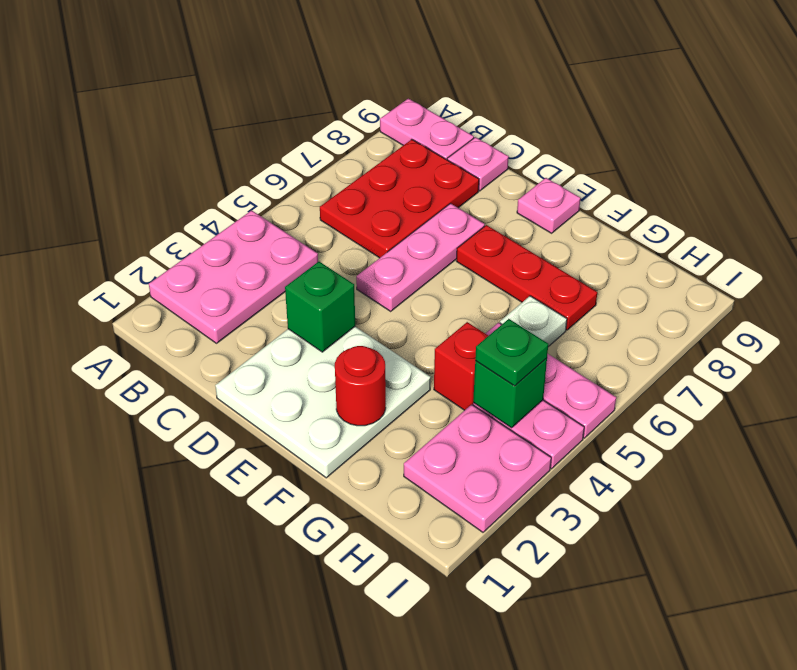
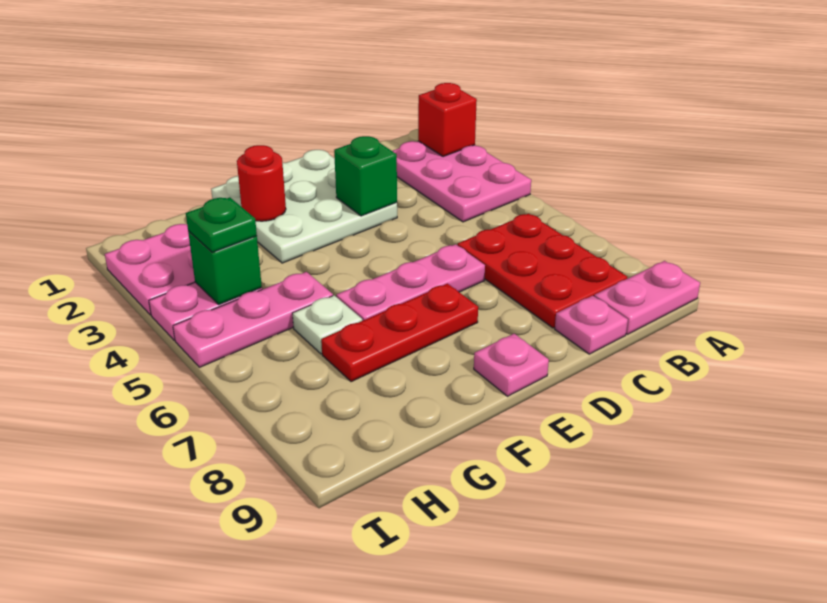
pink 1x3 plate [356,203,485,311] -> pink 1x3 plate turned to [336,244,485,321]
red 1x1 brick [434,322,488,410] -> red 1x1 brick moved to [418,83,477,157]

